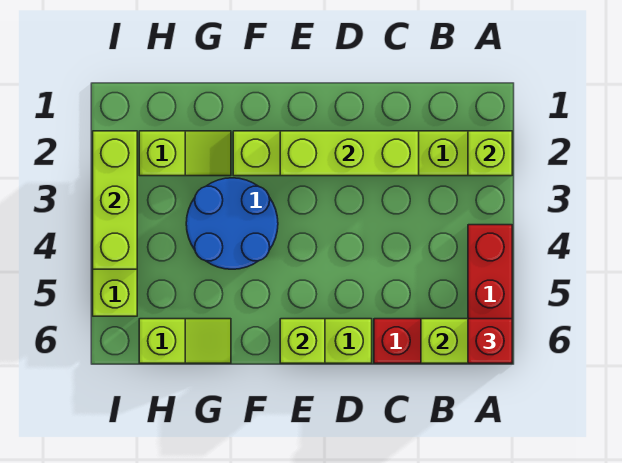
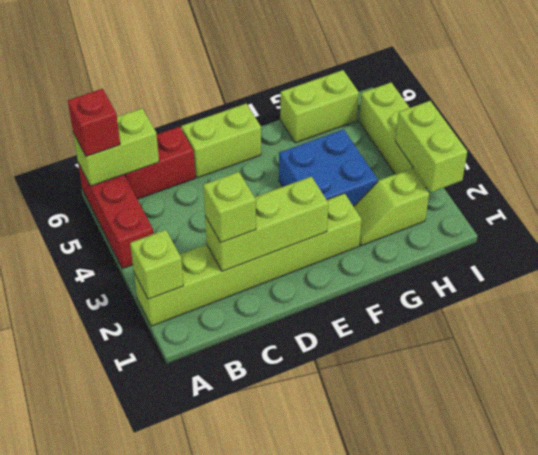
lime 1x1 brick [280,319,325,363] -> lime 1x1 brick moved to [203,172,256,242]
blue 2x2 round brick [186,178,278,269] -> blue 2x2 brick [279,129,378,206]
lime 1x2 slope [139,319,231,363] -> lime 1x2 brick [280,70,359,143]
lime 1x3 brick [93,131,137,269] -> lime 1x2 brick [395,101,467,192]

